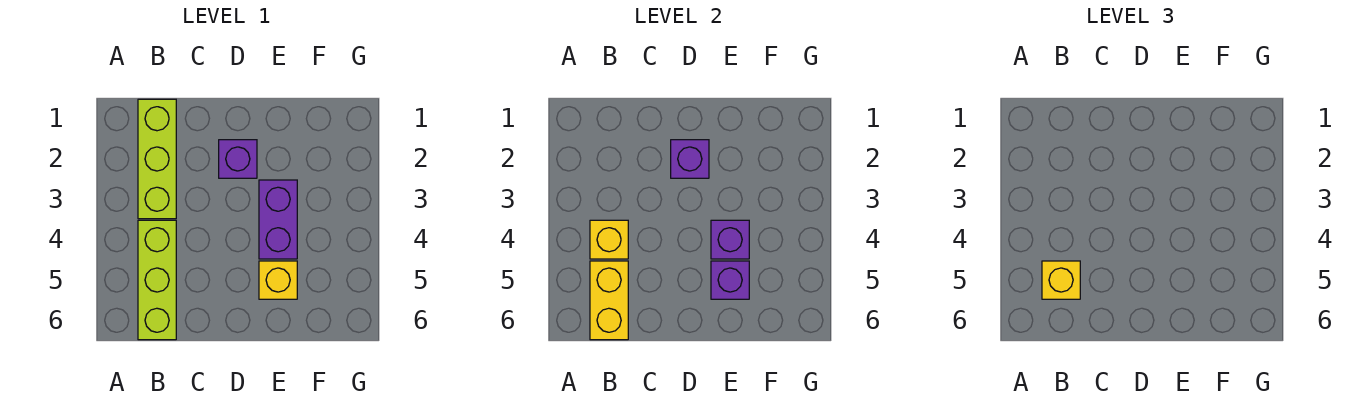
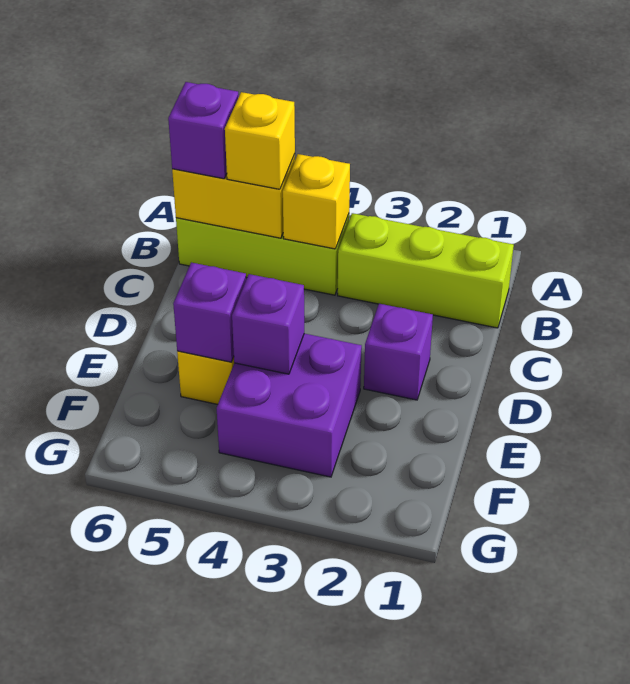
purple 1x1 brick [671,140,709,178] -> purple 1x1 brick moved to [168,82,239,179]
purple 1x2 brick [259,180,297,259] -> purple 2x2 brick [217,334,362,477]

